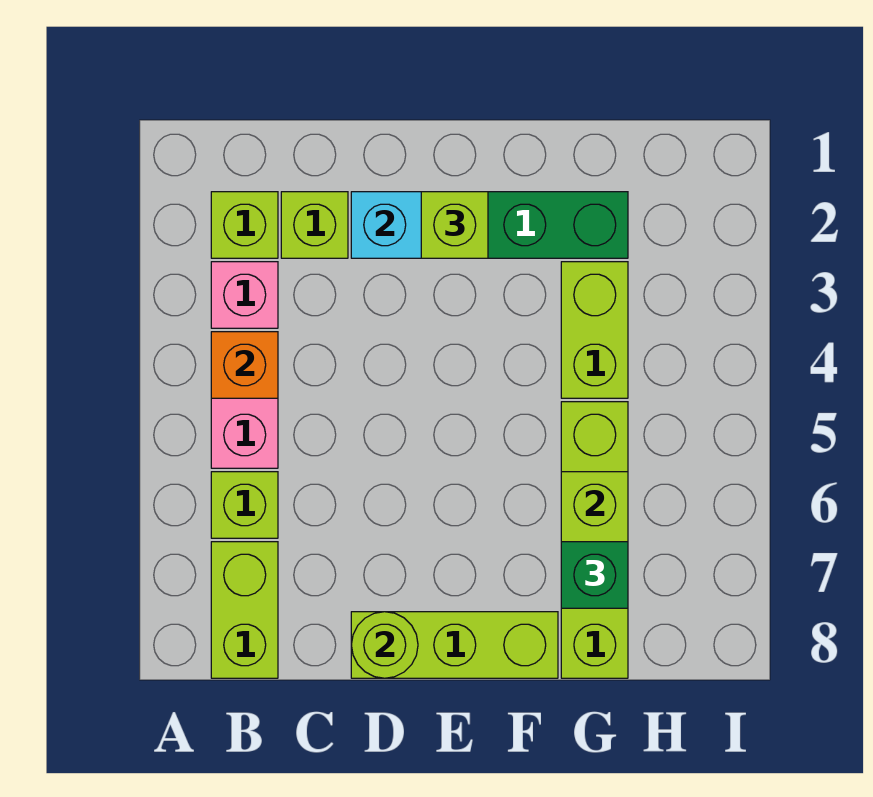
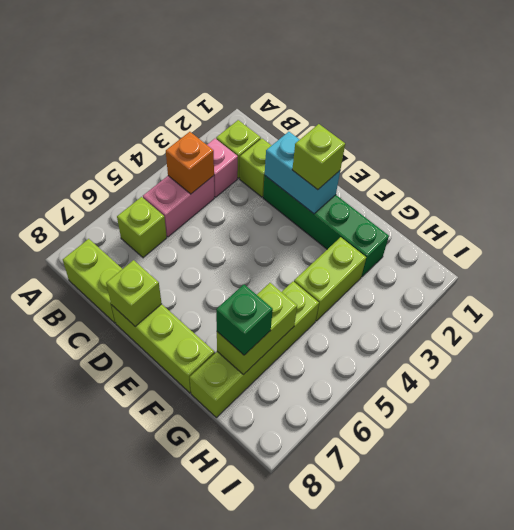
lime 1x2 brick [211,542,278,678] -> lime 1x2 brick turned to [63,239,122,323]
lime 1x1 round brick [351,612,418,678] -> lime 1x1 brick [106,260,162,326]

